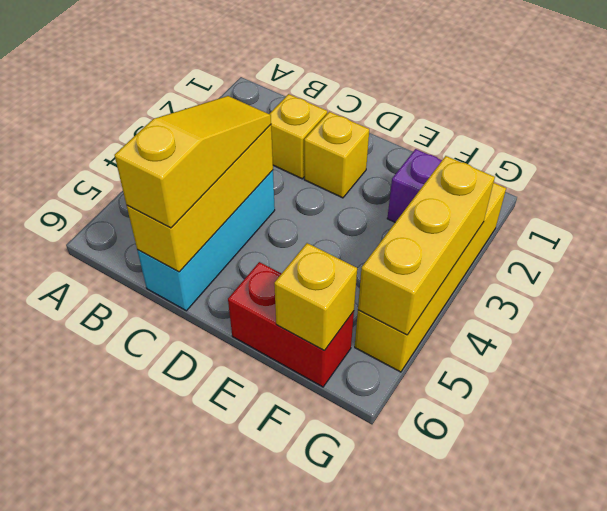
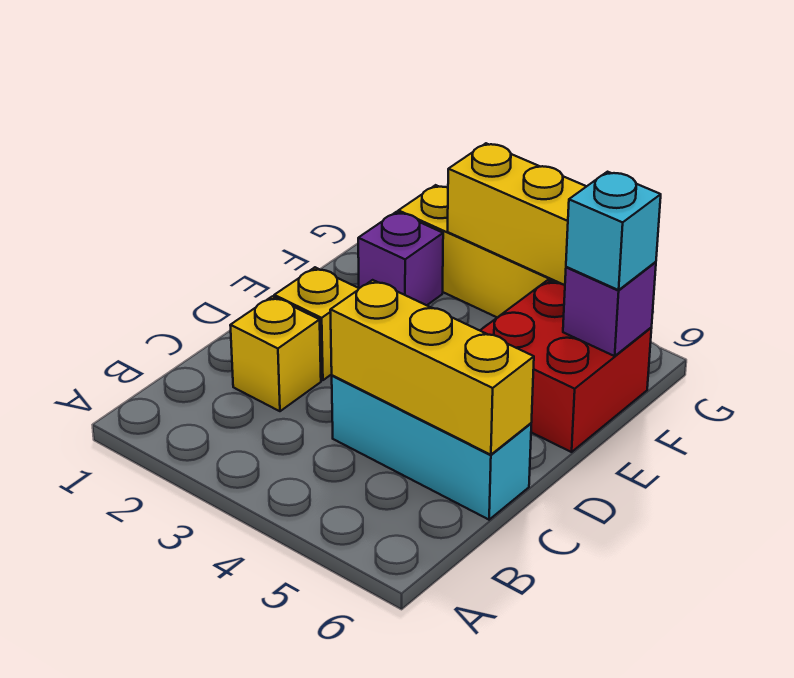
yellow 1x3 slope [115,96,271,228] -> none
red 1x2 brick [228,262,354,387] -> red 2x2 brick [480,280,652,452]
yellow 1x1 brick [274,243,357,351] -> purple 1x1 brick [563,262,656,356]
none -> cyan 1x1 brick [566,172,661,290]

